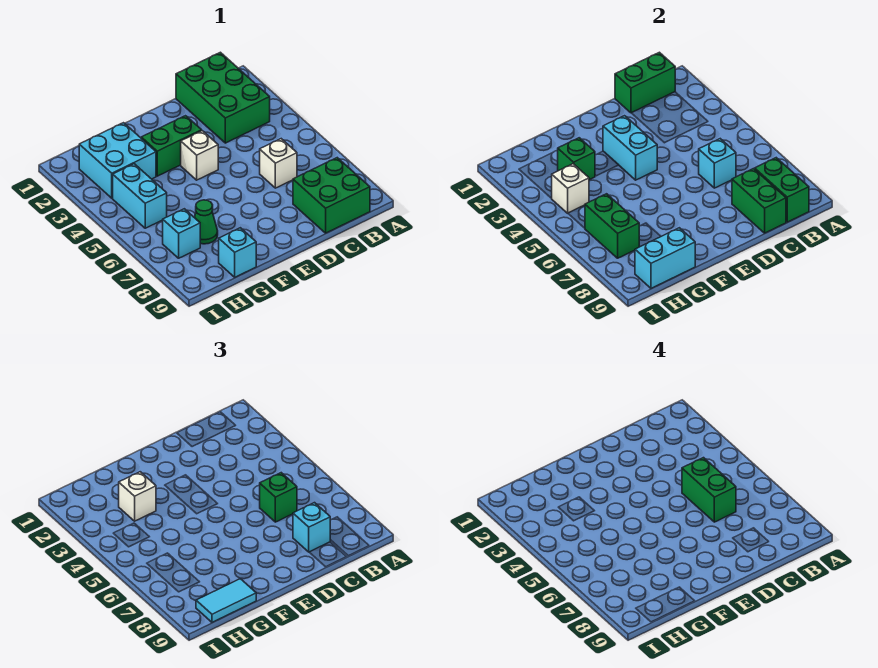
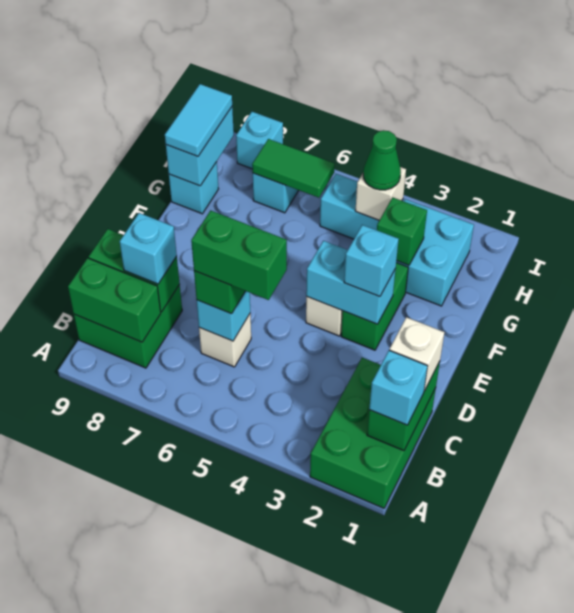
green 2x3 brick [176,52,270,143] -> green 2x3 brick turned to [310,358,436,508]
none -> cyan 1x1 brick [369,350,427,425]
none -> cyan 1x1 brick [344,225,399,297]
white 1x1 brick [119,472,156,521] -> white 1x1 brick moved to [390,317,444,391]
green 1x1 cone [194,200,218,244] -> green 1x1 cone moved to [363,130,401,190]
green 1x2 brick [585,194,639,258] -> green 1x2 tile [252,139,335,198]
none -> cyan 1x1 brick [236,112,283,169]

